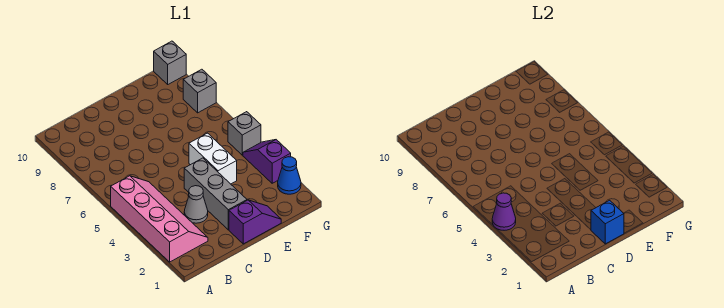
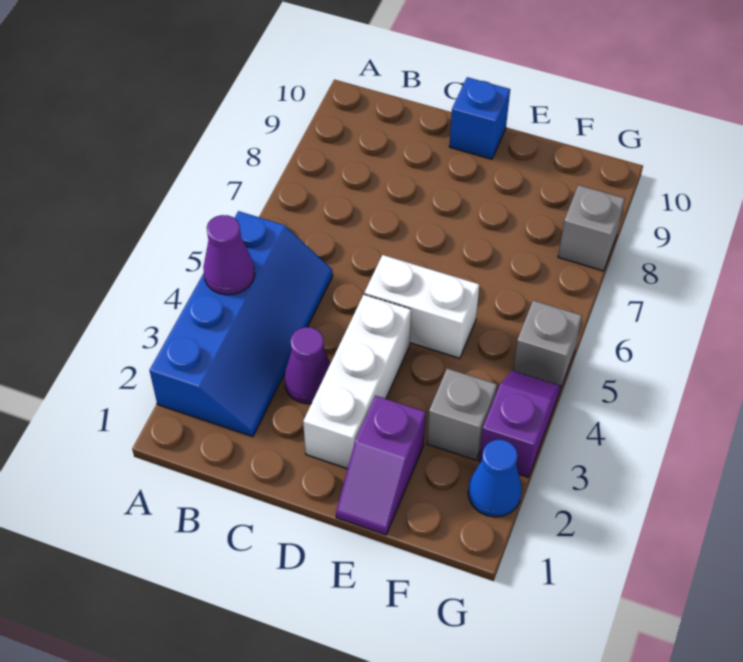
pink 2x4 slope [111,176,208,262] -> blue 2x4 slope [149,211,333,437]
grey 1x1 cone [184,186,208,223] -> purple 1x1 cone [284,327,331,404]
purple 1x2 slope [229,200,281,244] -> purple 1x2 slope turned to [336,396,426,535]
blue 1x1 brick [591,200,624,244] -> blue 1x1 brick moved to [449,77,510,159]
grey 1x3 brick [184,158,247,230] -> white 1x3 brick [303,294,411,469]
white 1x2 brick [189,133,237,184] -> white 1x2 brick turned to [364,255,479,358]
grey 1x1 brick [154,41,186,84] -> grey 1x1 brick moved to [427,369,497,460]

